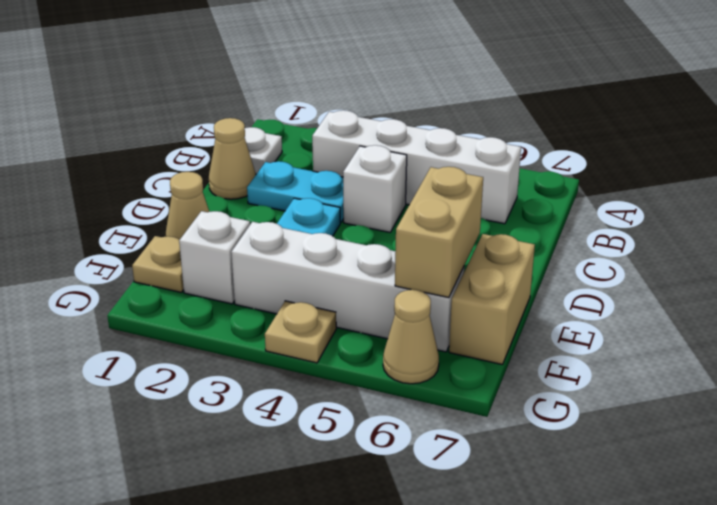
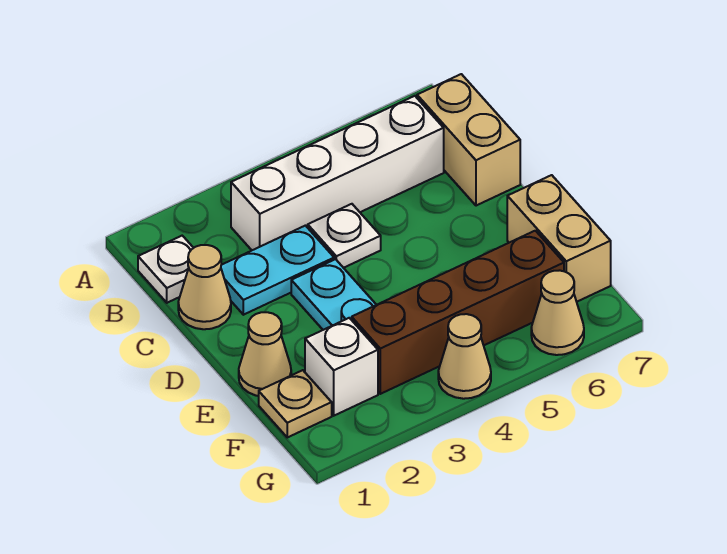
white 1x1 brick [343,145,407,232] -> white 1x1 plate [308,204,381,268]
tan 1x2 brick [395,167,483,298] -> tan 1x2 brick moved to [417,74,520,206]
white 1x4 brick [231,222,464,352] -> brown 1x4 brick [352,231,564,394]
tan 1x1 plate [265,301,336,363] -> tan 1x1 cone [438,314,491,399]

